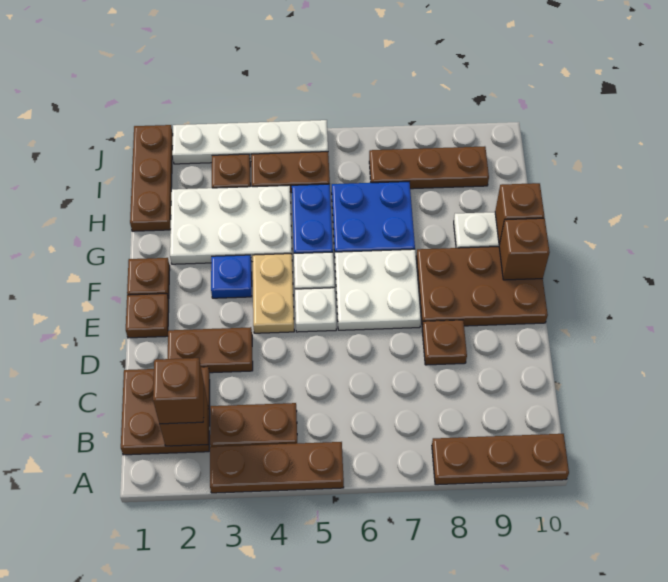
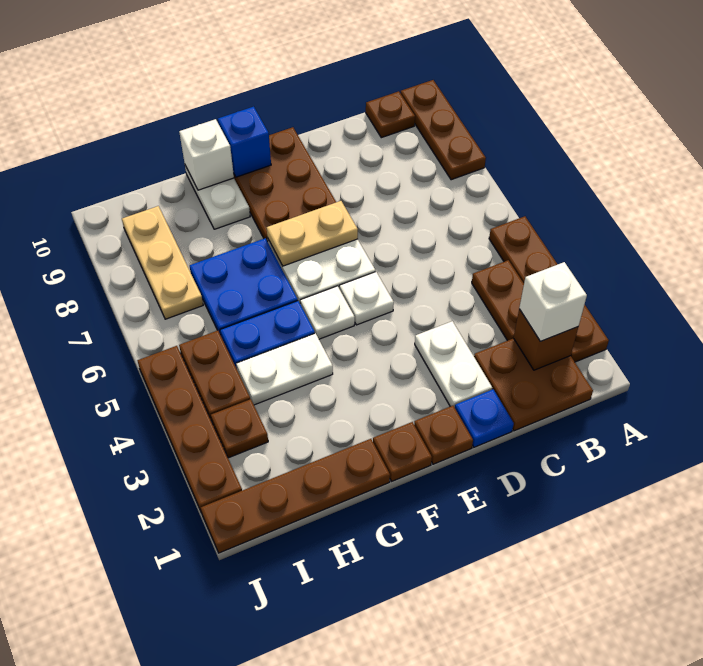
brown 1x3 plate [210,442,344,493] -> brown 1x4 plate [489,216,609,362]
brown 1x1 brick [153,358,204,424] -> white 1x1 brick [519,262,587,341]
brown 1x2 plate [168,327,253,373] -> white 1x2 plate [415,321,492,407]
brown 1x1 plate [422,320,467,365] -> brown 1x1 plate moved to [366,91,415,138]
tan 1x2 plate [253,254,294,333] -> tan 1x2 plate moved to [267,201,358,266]
blue 1x1 plate [211,255,252,298] -> blue 1x1 plate moved to [455,389,514,447]
brown 1x1 brick [499,218,550,280] -> blue 1x1 brick [218,107,271,177]
white 2x3 plate [170,185,292,264] -> white 1x2 plate [236,333,333,405]
brown 1x1 brick [495,183,544,245] -> white 1x1 brick [179,119,234,190]
brown 1x3 plate [130,125,173,231] -> brown 1x4 plate [201,439,390,553]
brown 1x3 plate [369,146,489,189] -> tan 1x3 plate [122,206,203,319]
white 1x4 plate [172,120,328,164] -> brown 1x4 plate [137,346,242,513]

